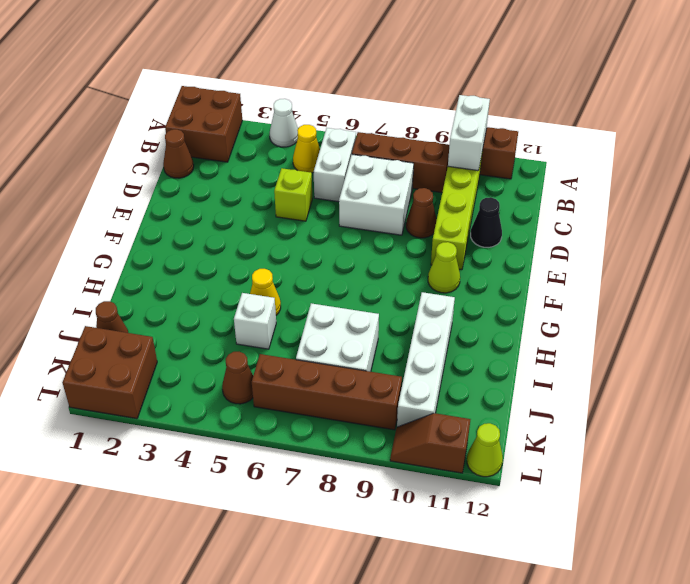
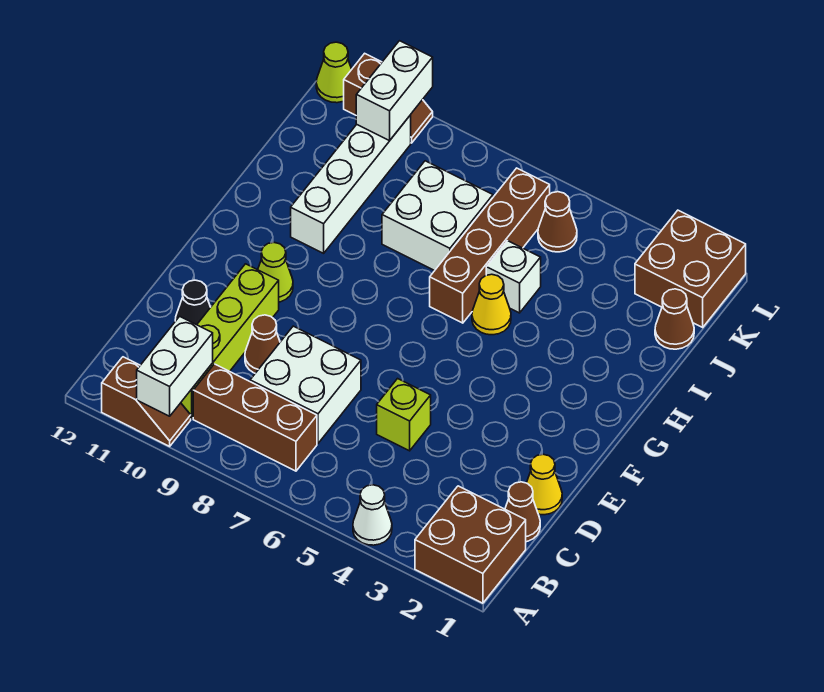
yellow 1x1 cone [293,125,320,173] -> yellow 1x1 cone moved to [527,454,562,515]
white 1x2 brick [314,128,356,202] -> white 1x2 brick moved to [356,41,433,141]
brown 1x4 brick [252,354,402,430] -> brown 1x4 brick turned to [430,168,550,323]

